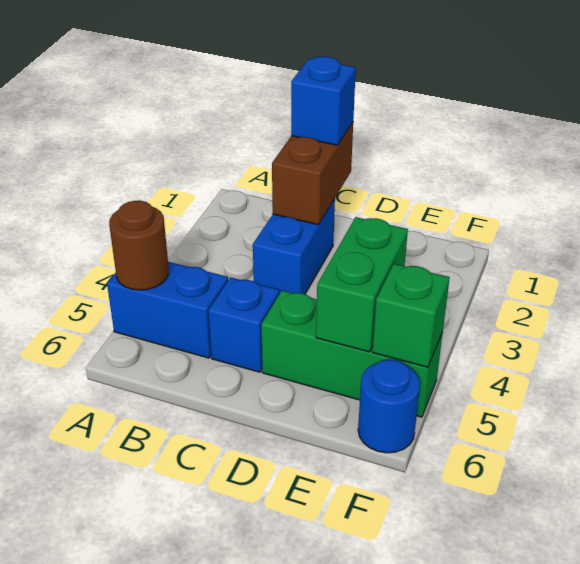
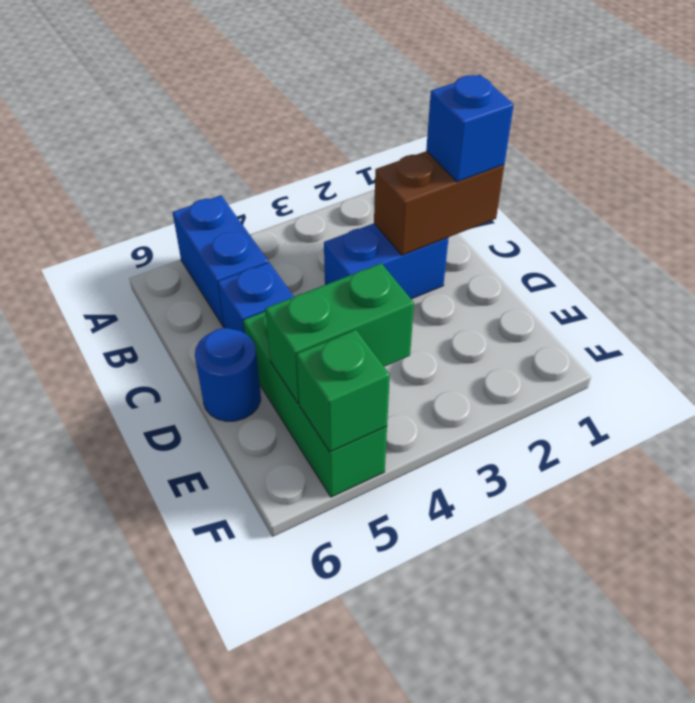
brown 1x1 round brick [109,201,169,290] -> none
blue 1x1 round brick [358,359,420,453] -> blue 1x1 round brick moved to [195,328,261,421]

